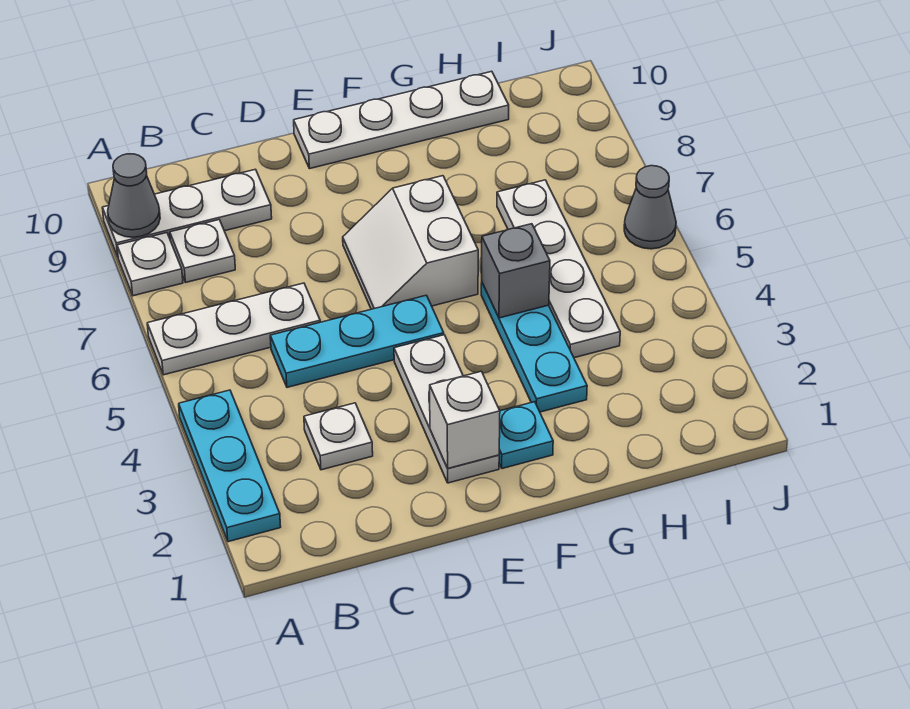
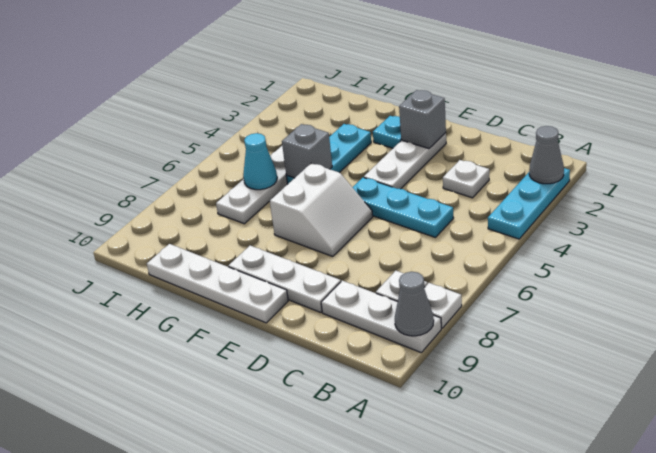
white 1x3 plate [147,283,320,375] -> white 1x3 plate moved to [228,246,341,313]
white 1x1 brick [430,371,500,468] -> grey 1x1 brick [399,90,446,149]
none -> cyan 1x1 cone [243,133,277,190]
grey 1x1 cone [624,166,676,249] -> grey 1x1 cone moved to [529,126,564,184]

